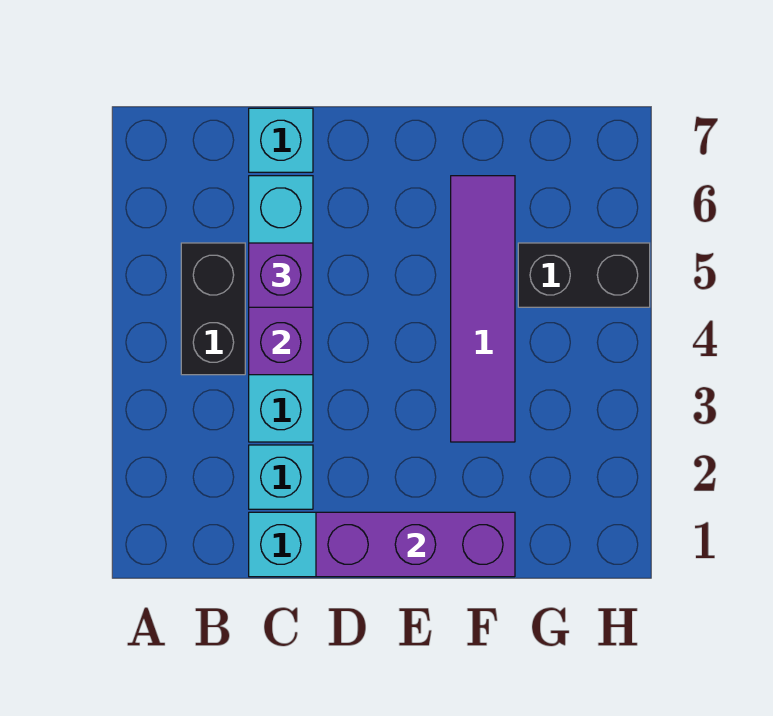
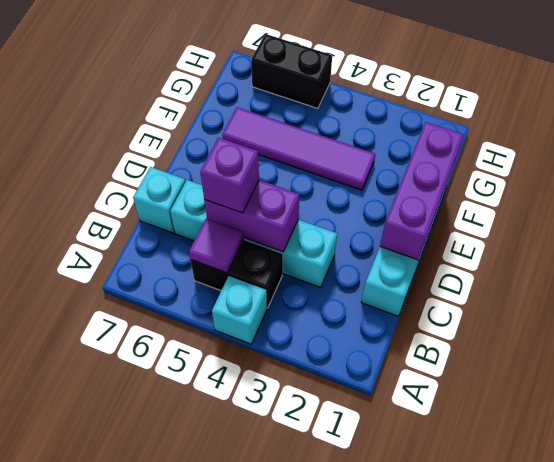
none -> purple 1x1 tile [189,218,244,273]
cyan 1x1 brick [249,445,313,509] -> cyan 1x1 brick moved to [212,276,267,344]
black 1x2 brick [518,243,650,307] -> black 1x2 brick turned to [251,34,332,108]

